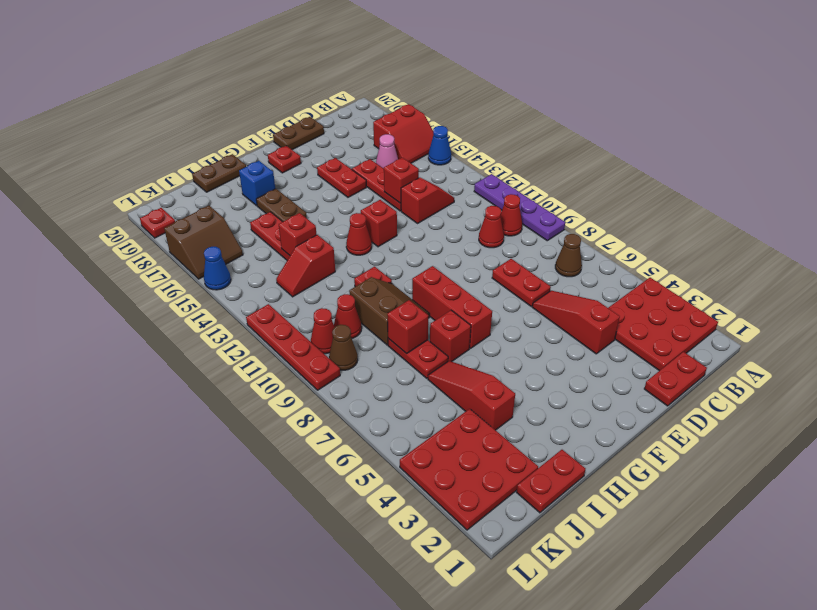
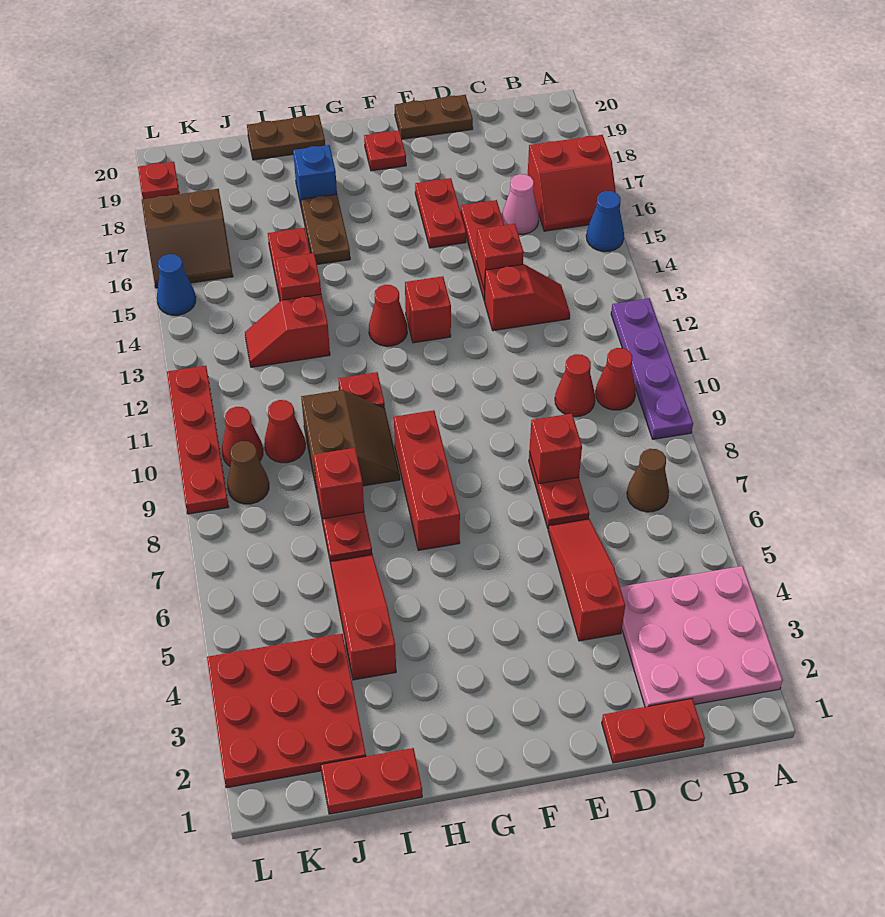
red 3x3 plate [608,278,718,371] -> pink 3x3 plate [620,566,783,707]
red 1x1 brick [430,310,471,362] -> red 1x1 brick moved to [529,414,582,484]

